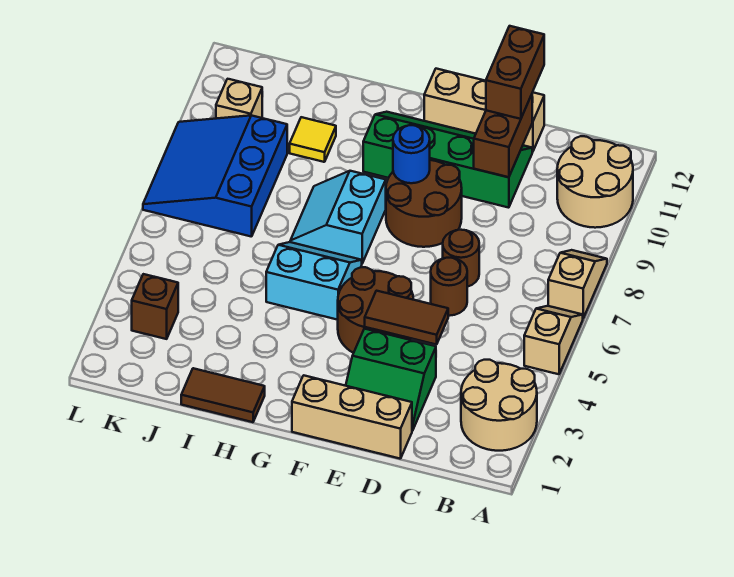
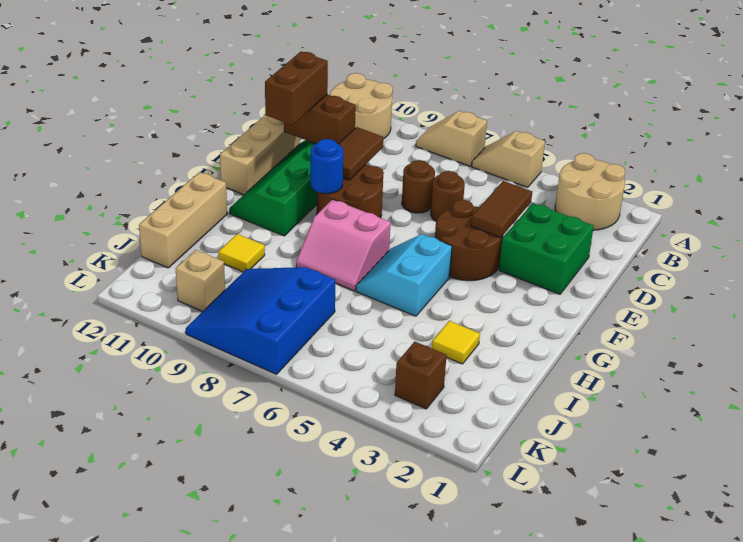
tan 1x3 brick [292,375,412,459] -> tan 1x3 brick moved to [139,172,227,268]
green 2x2 slope [346,329,436,431] -> green 2x2 brick [499,203,594,294]
brown 1x2 brick [486,26,544,119] -> brown 1x2 brick turned to [265,52,328,125]
cyan 2x2 slope [290,171,386,263] -> pink 2x2 slope [296,199,391,291]
brown 1x2 tile [181,368,265,422] -> brown 1x2 tile moved to [339,127,383,180]
none -> yellow 1x1 tile [432,321,480,364]
blue 3x3 slope [143,115,287,237] -> blue 3x3 slope turned to [186,267,336,374]

